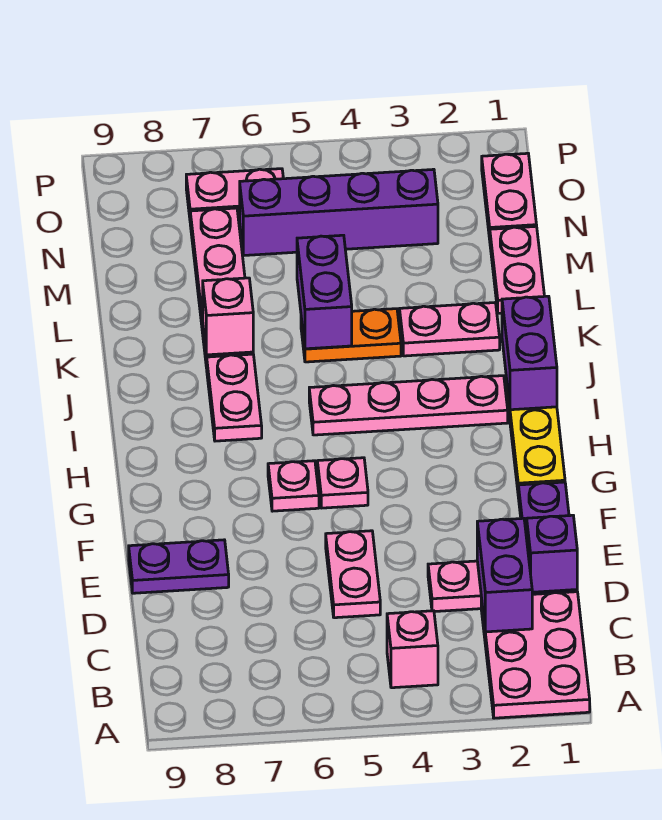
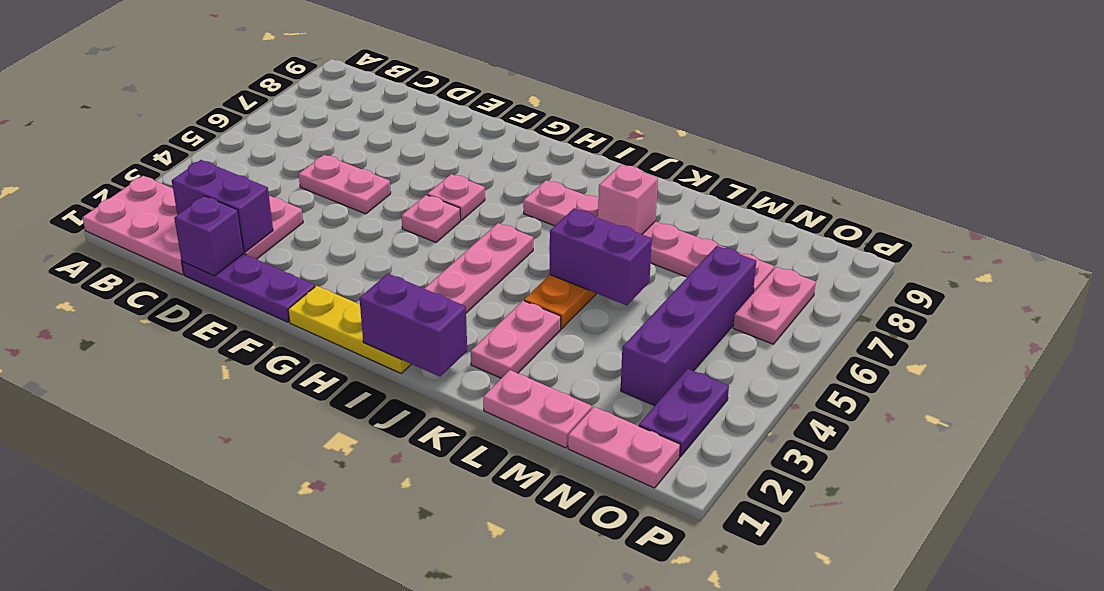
pink 1x1 brick [387,611,438,688] -> none
purple 1x2 plate [129,540,229,593] -> purple 1x2 plate moved to [639,369,729,457]

